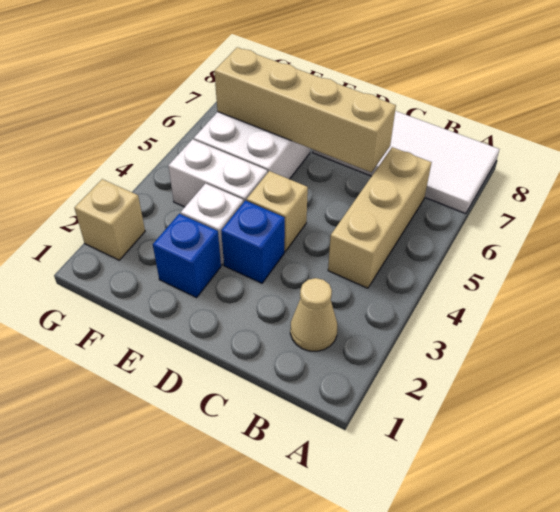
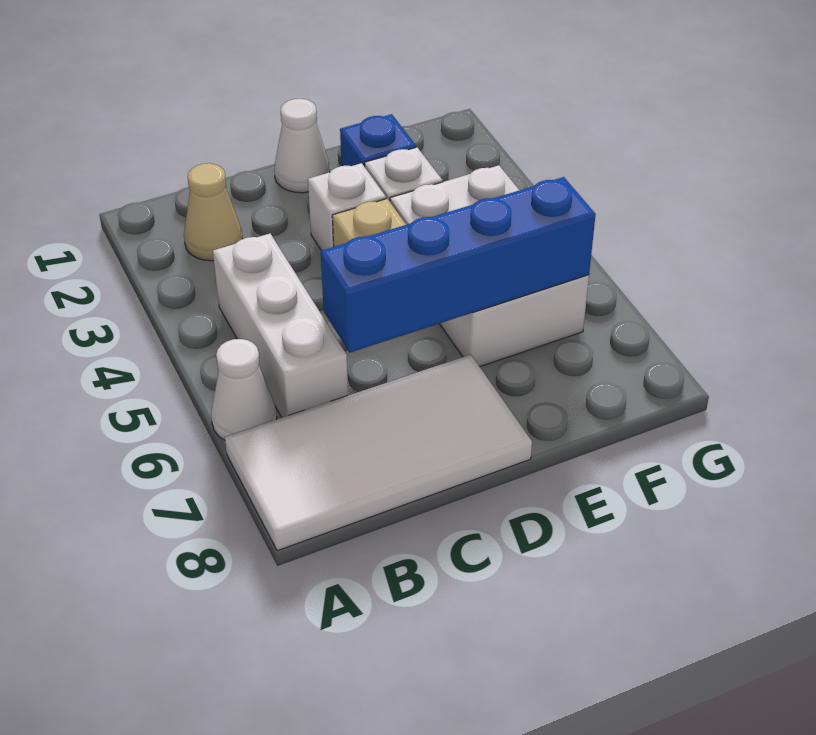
none -> white 1x1 cone [211,339,277,440]
tan 1x3 brick [328,147,432,288] -> white 1x3 brick [213,234,348,417]
tan 1x4 brick [214,47,396,172] -> blue 1x4 brick [321,177,596,352]
none -> white 1x1 cone [274,99,330,193]
blue 1x1 brick [221,201,285,283] -> white 1x1 brick [308,163,386,251]
tan 1x1 brick [74,179,145,260] -> none

